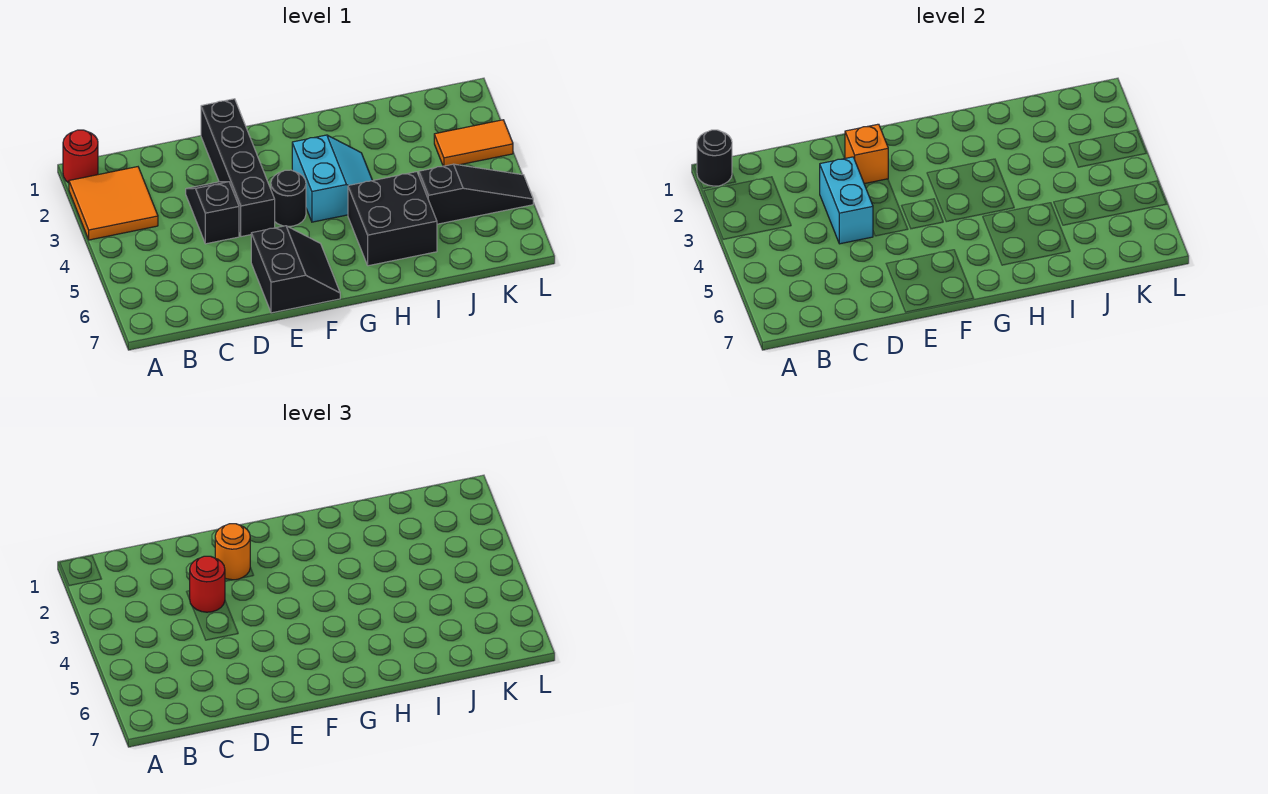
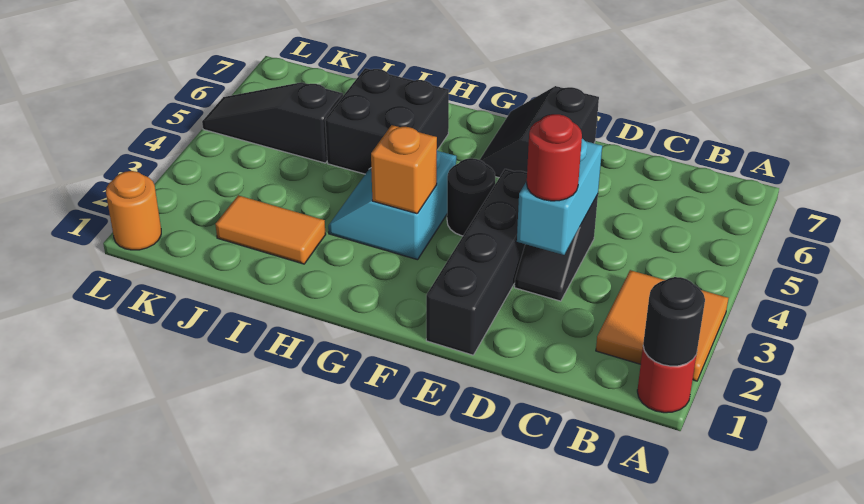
orange 1x1 brick [845,124,888,184] -> orange 1x1 brick moved to [371,125,437,214]
orange 1x1 round brick [215,524,250,580] -> orange 1x1 round brick moved to [106,171,161,250]
orange 1x2 tile [434,120,513,166] -> orange 1x2 tile moved to [215,195,326,264]

